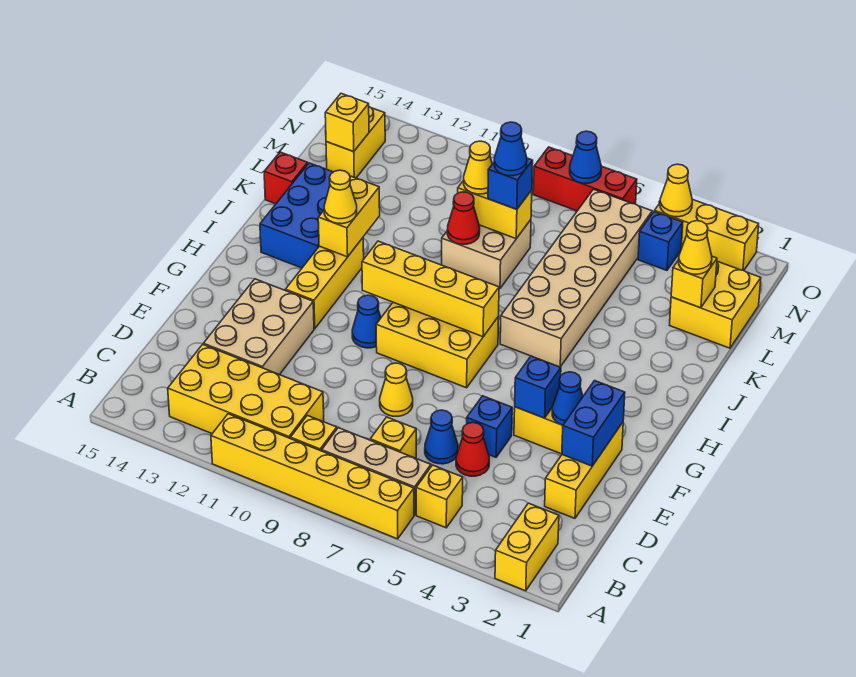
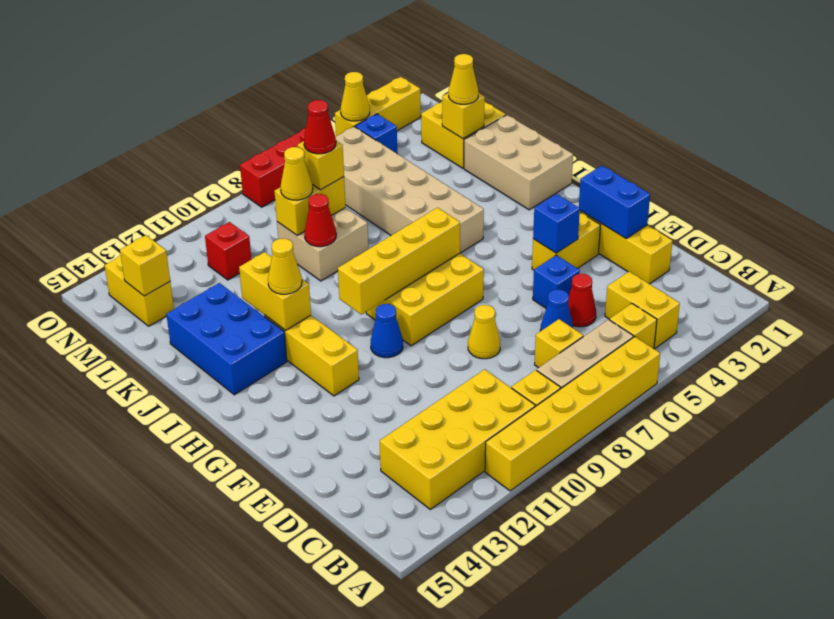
yellow 1x2 brick [495,503,559,591] -> yellow 1x2 brick moved to [605,272,680,348]
tan 2x3 brick [203,279,314,375] -> tan 2x3 brick moved to [464,115,573,210]
blue 1x1 cone [552,372,583,425] -> none
red 1x1 brick [264,152,308,204] -> red 1x1 brick moved to [205,222,251,280]
blue 1x1 brick [488,158,533,209] -> yellow 1x1 brick [298,141,344,190]
blue 1x1 cone [494,122,527,176] -> red 1x1 cone [304,100,336,154]
blue 1x1 cone [570,131,601,183] -> none

